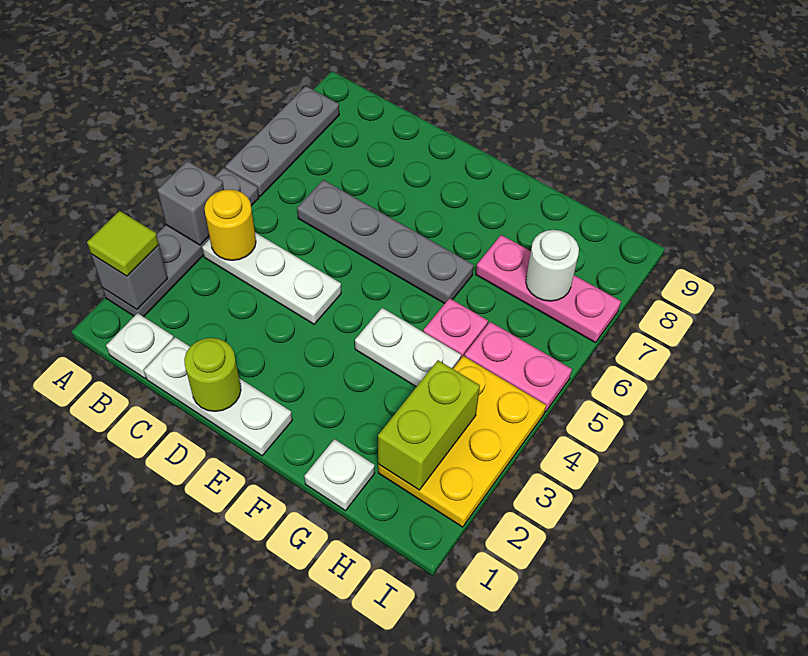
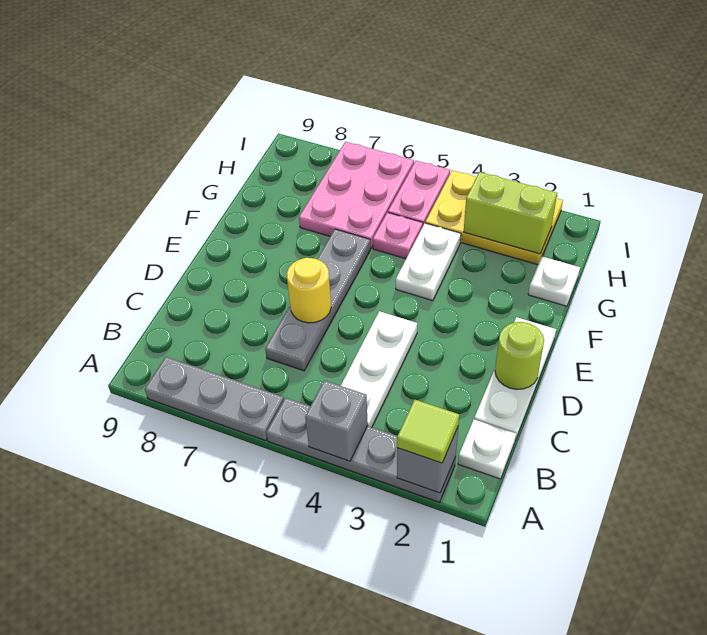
yellow 1x1 round brick [204,189,256,260] -> yellow 1x1 round brick moved to [287,258,331,323]
pink 1x3 plate [476,235,621,343] -> pink 2x3 plate [299,142,414,248]
white 1x1 round brick [526,230,579,301] -> none

